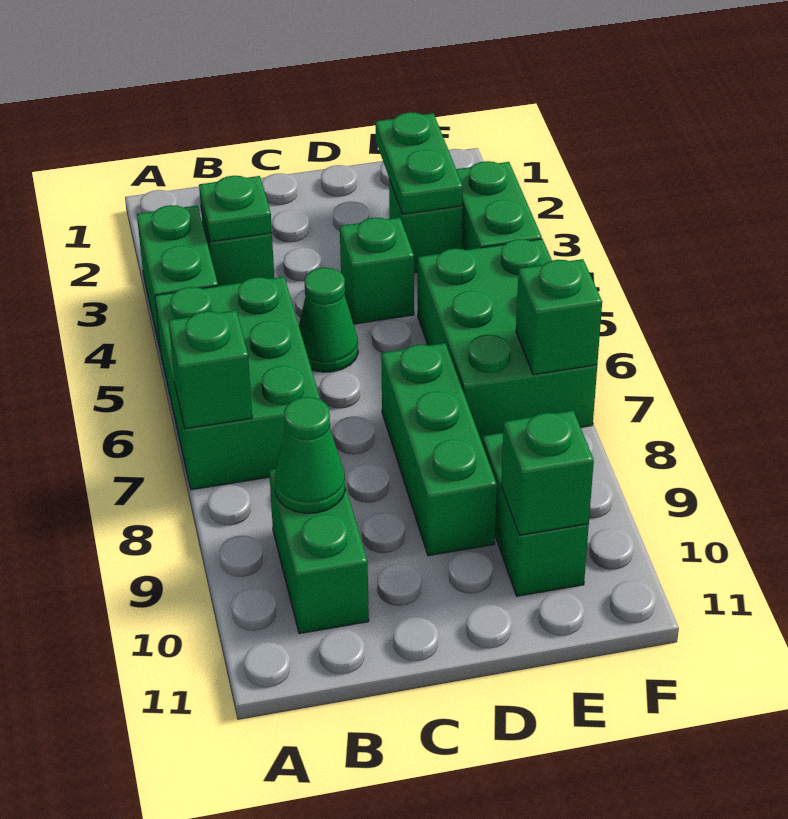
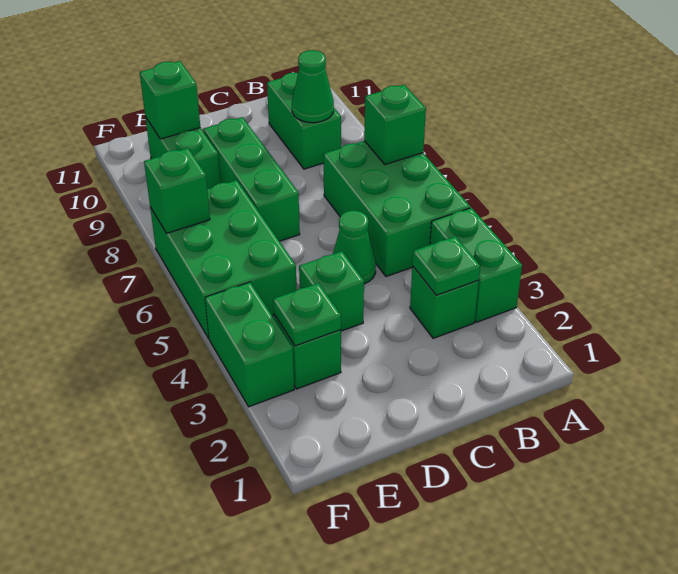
green 1x2 plate [376,112,463,214] -> green 1x1 plate [273,283,341,346]

